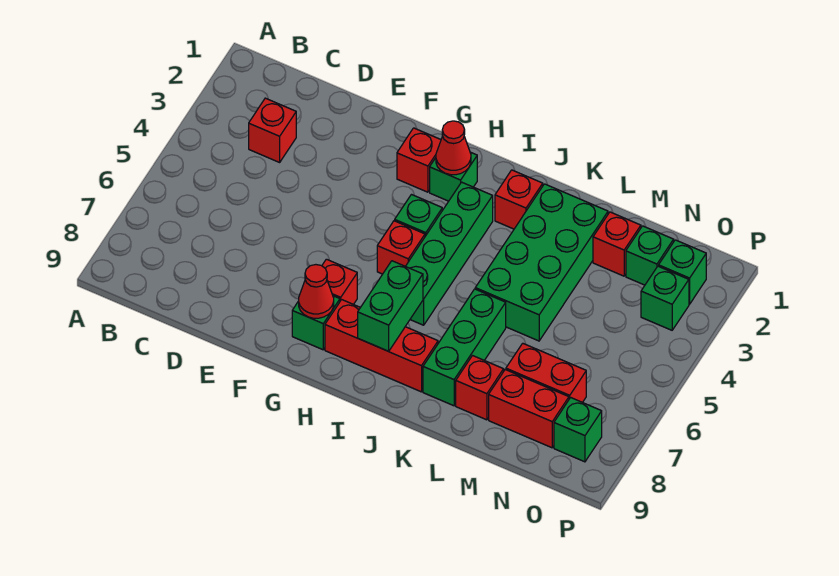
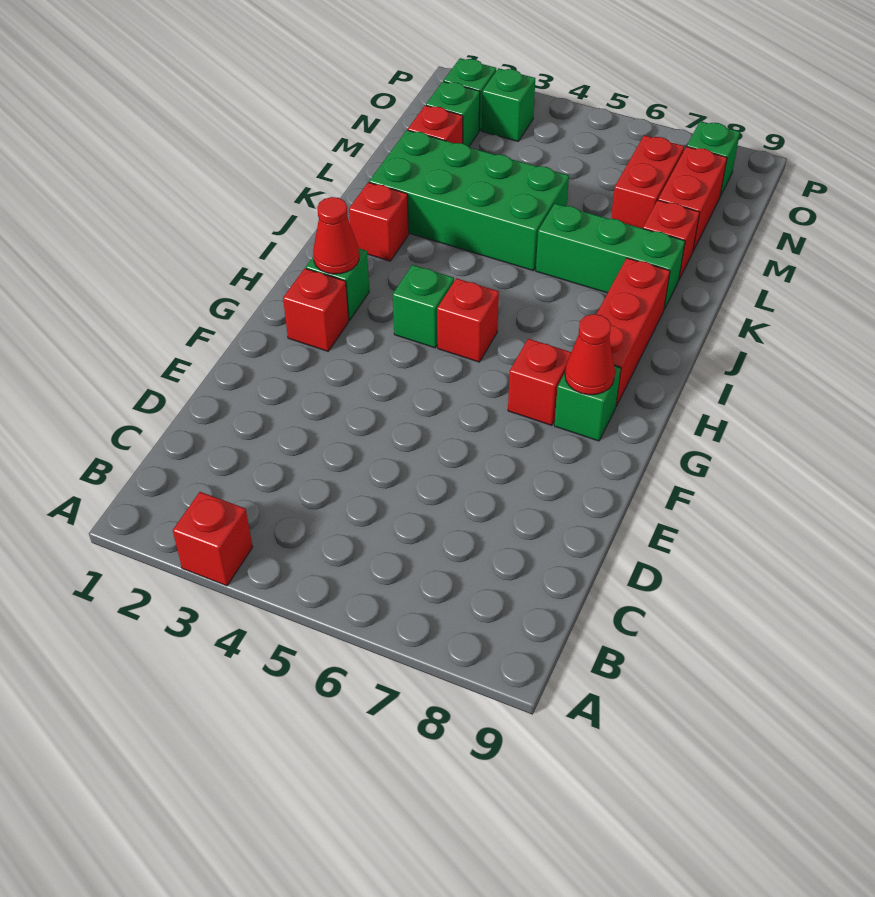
red 1x1 brick [249,98,296,162] -> red 1x1 brick moved to [173,492,252,586]
green 1x4 brick [406,182,493,325] -> none
green 1x2 brick [358,261,423,351] -> none

